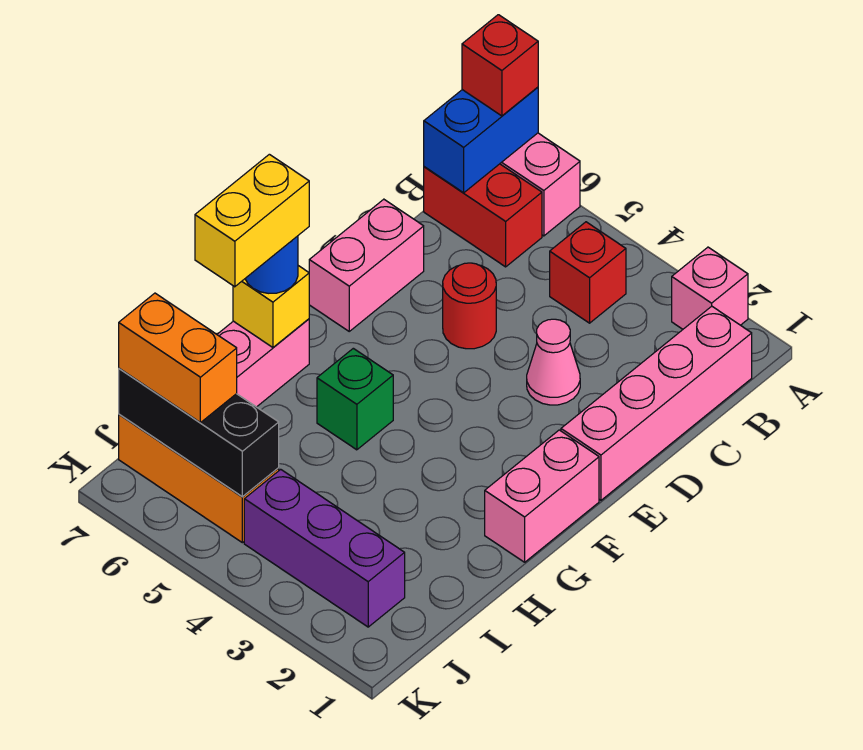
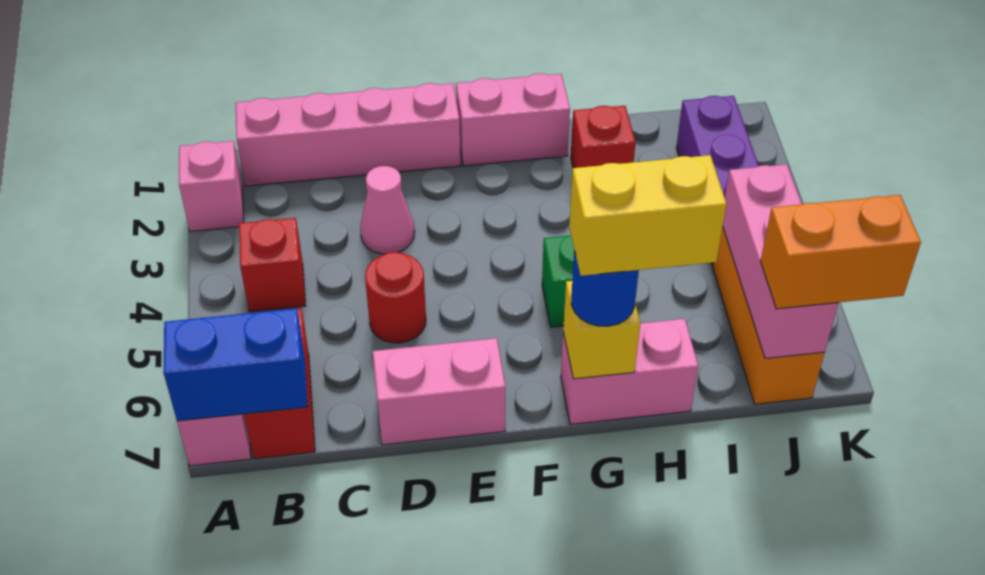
red 1x1 brick [462,15,538,116] -> red 1x1 brick moved to [571,106,636,168]
black 1x3 brick [119,368,279,497] -> pink 1x3 brick [723,164,838,358]
orange 1x2 brick [119,293,237,423] -> orange 1x2 brick turned to [760,195,921,309]

